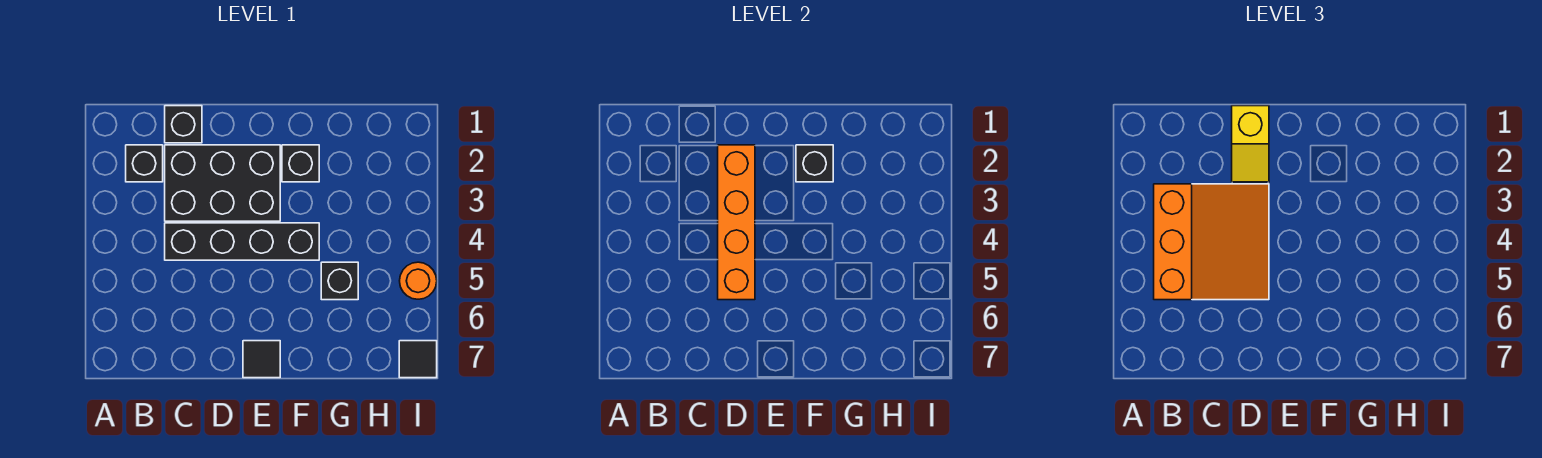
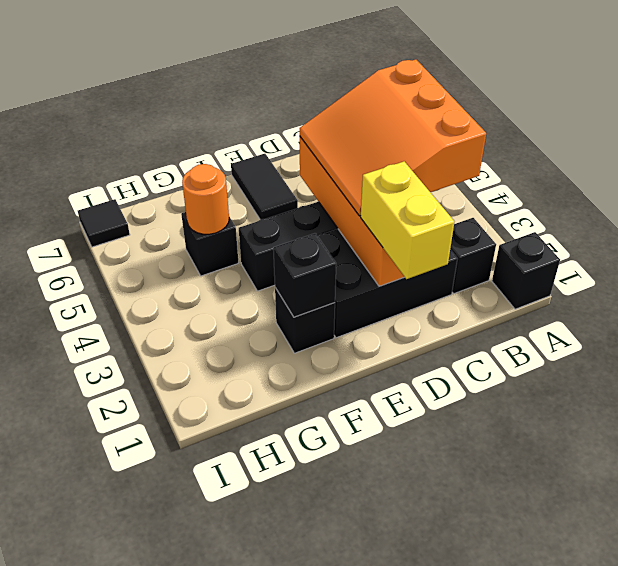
black 1x1 brick [165,106,202,143] -> black 1x1 brick moved to [492,232,560,309]
yellow 1x2 slope [1232,106,1269,182] -> yellow 1x2 brick [361,161,454,279]
black 1x1 tile [243,341,280,378] -> black 1x2 tile [231,154,298,220]
orange 1x1 round brick [400,262,437,299] -> orange 1x1 round brick moved to [182,164,229,234]

